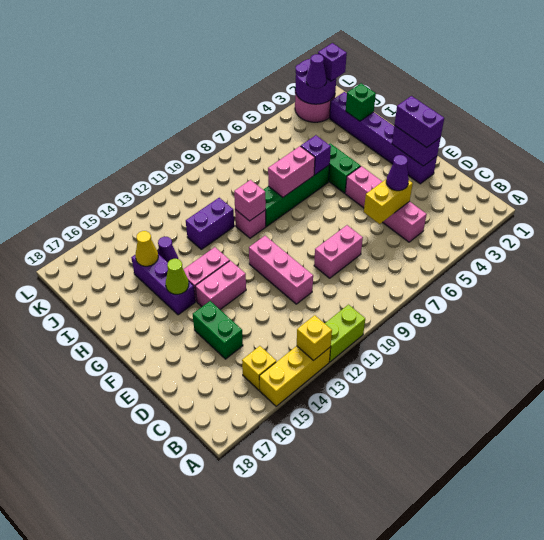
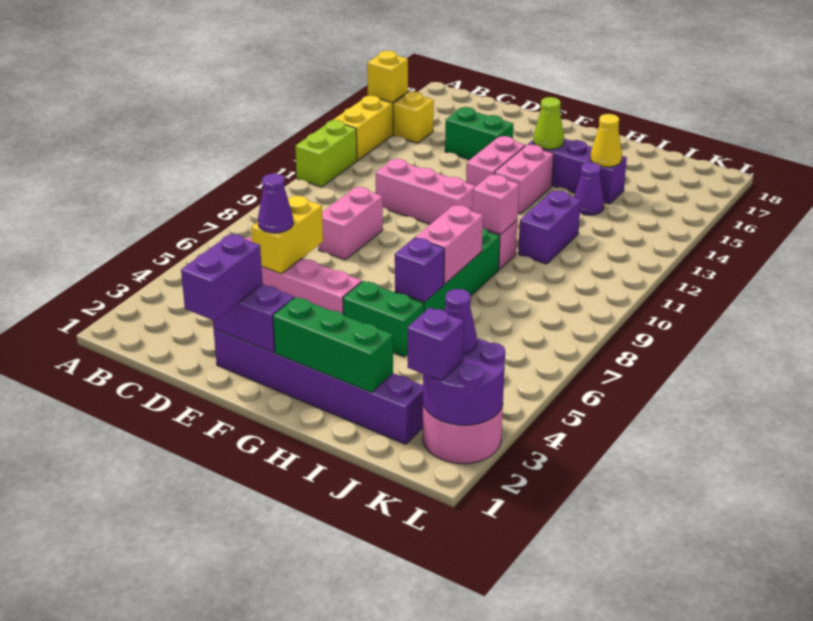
yellow 1x1 brick [297,315,332,360] -> yellow 1x1 brick moved to [367,51,408,103]
purple 1x2 brick [395,96,444,147] -> purple 1x2 brick turned to [181,234,263,321]
green 1x1 brick [346,83,376,121] -> green 1x3 brick [273,297,393,392]

